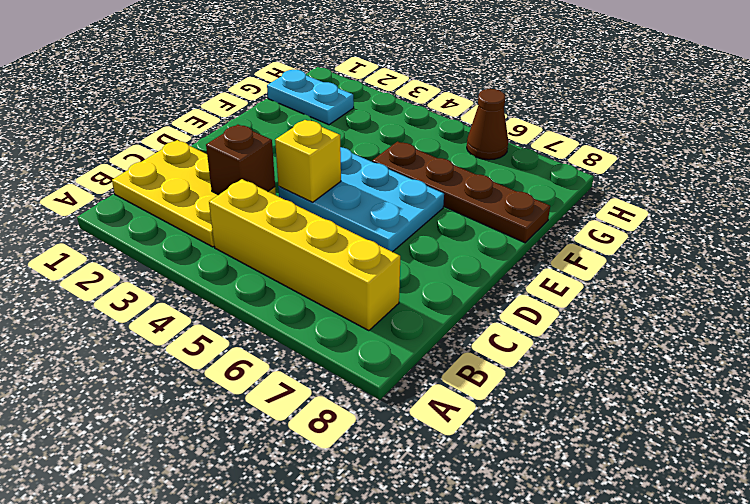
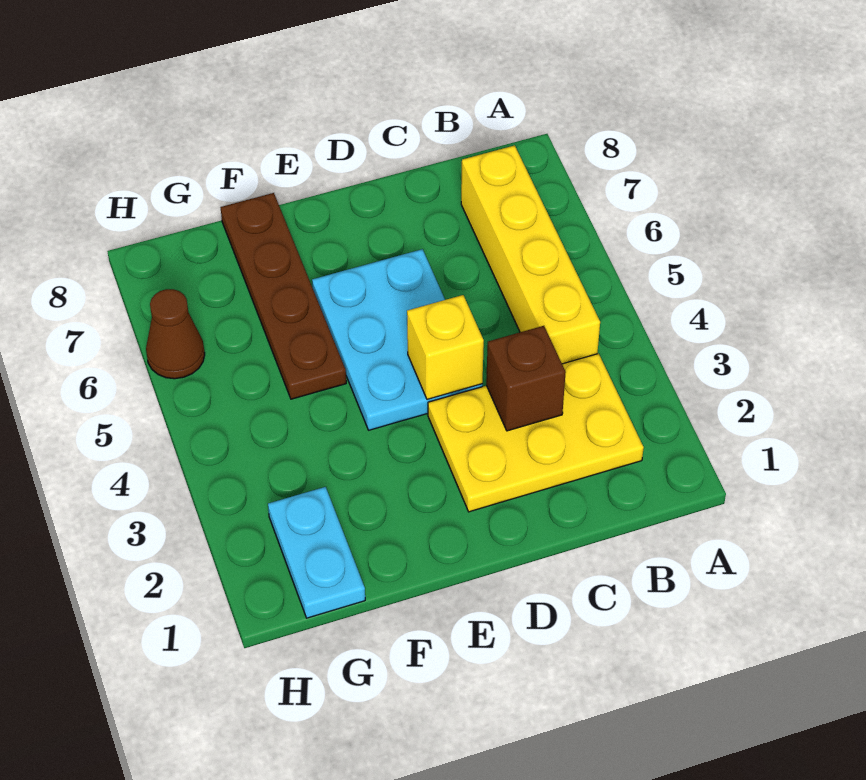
yellow 2x3 plate [112,140,276,247] -> yellow 2x3 plate turned to [428,354,644,512]

